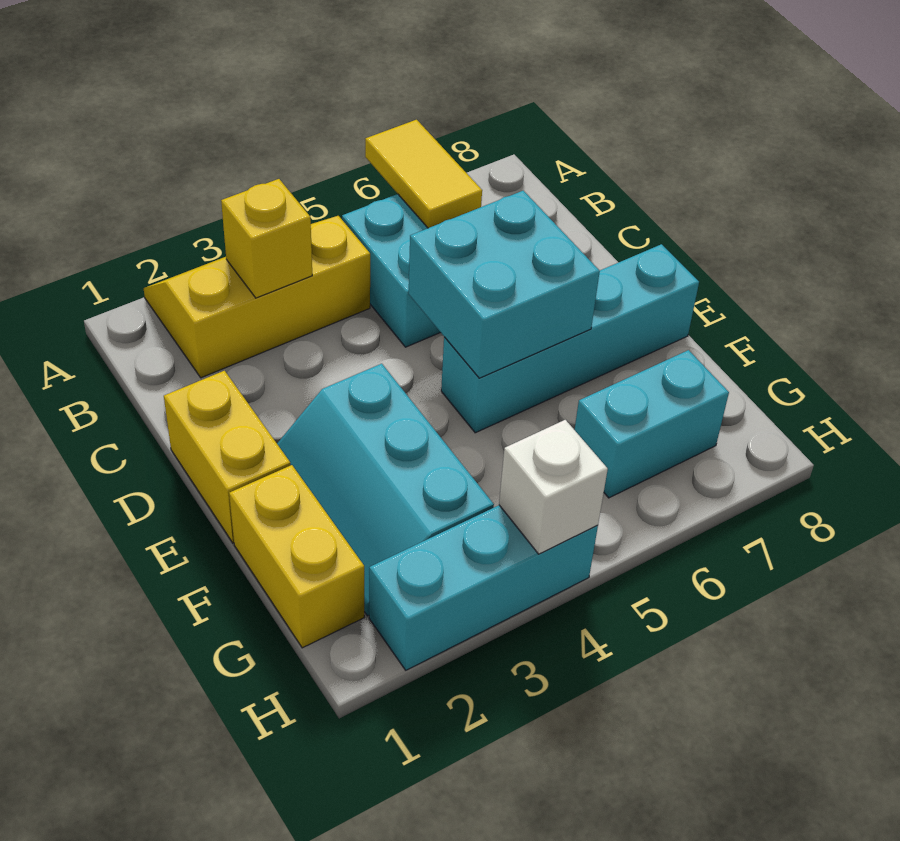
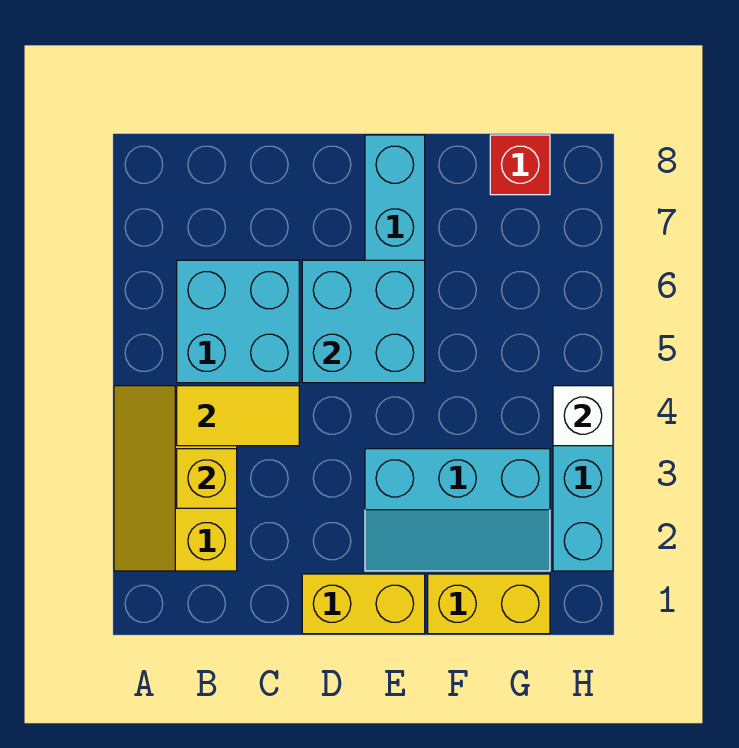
yellow 1x2 tile [365,120,482,228] -> yellow 1x2 tile moved to [177,386,299,446]
cyan 1x2 brick [575,350,729,498] -> none
none -> red 1x1 brick [490,135,550,195]

